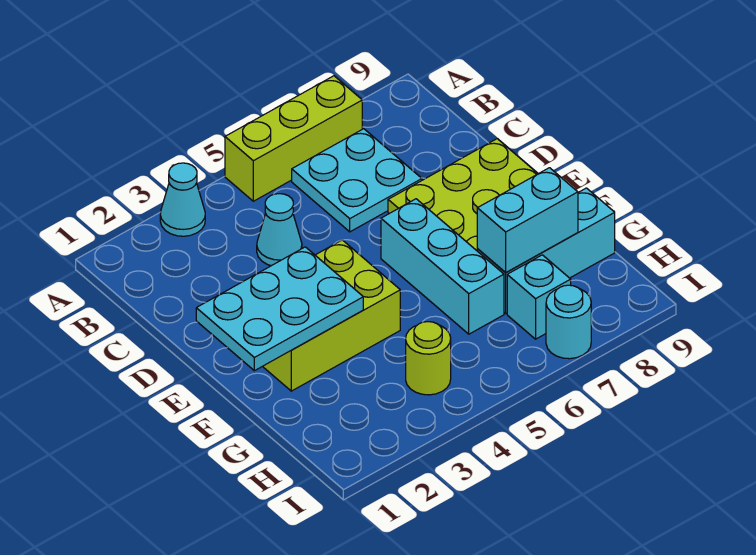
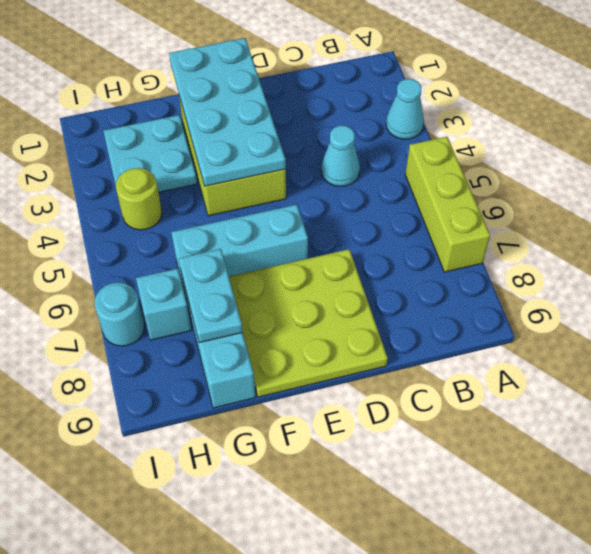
cyan 2x2 plate [292,129,422,232] -> cyan 2x2 plate moved to [104,115,197,192]
cyan 2x3 plate [196,247,363,371] -> cyan 2x4 plate [169,38,286,186]
cyan 1x2 brick [477,168,578,273] -> cyan 1x2 plate [179,249,243,343]

